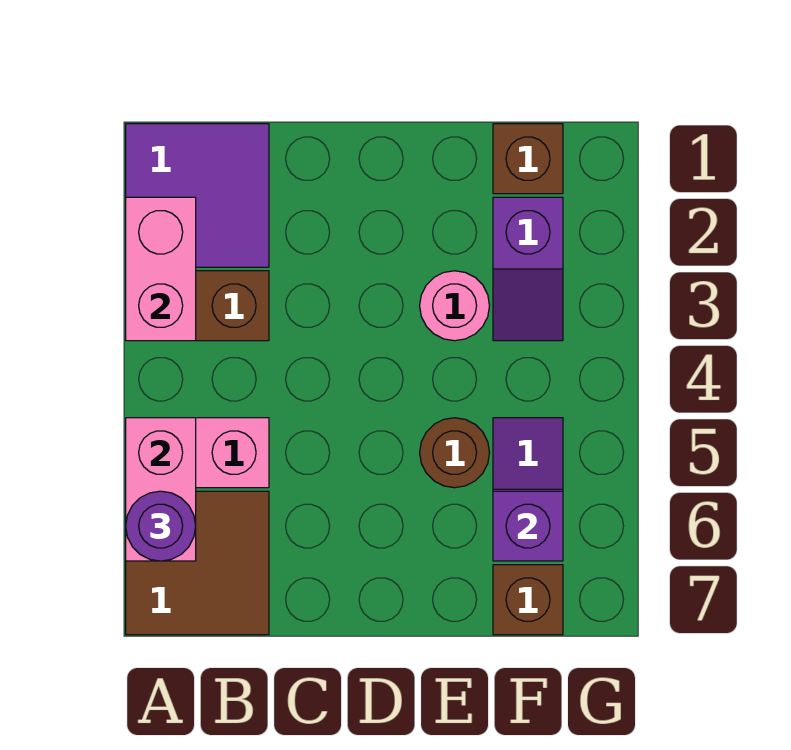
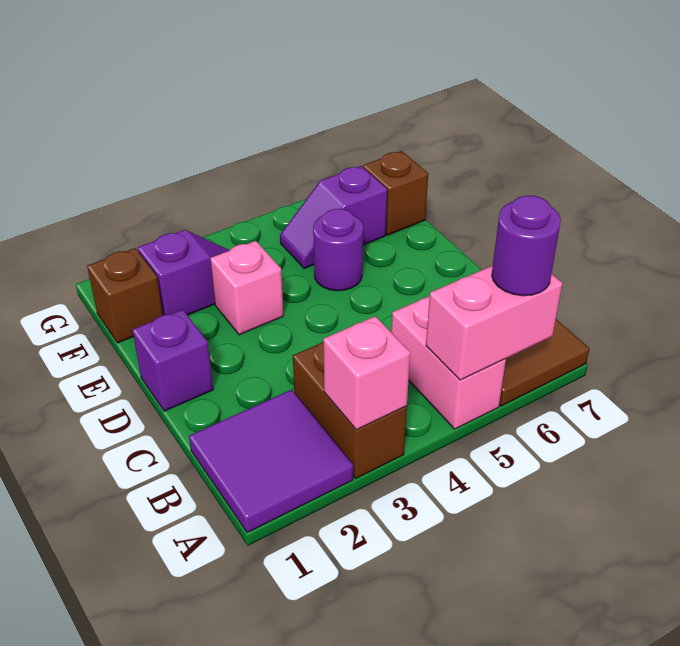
pink 1x2 brick [126,197,196,341] -> pink 1x1 brick [323,316,410,430]
pink 1x1 round brick [420,271,490,341] -> pink 1x1 brick [210,241,283,335]
brown 1x1 round brick [420,418,490,488] -> purple 1x1 round brick [313,209,363,291]
purple 1x1 brick [493,491,563,561] -> purple 1x1 brick moved to [132,309,213,411]

